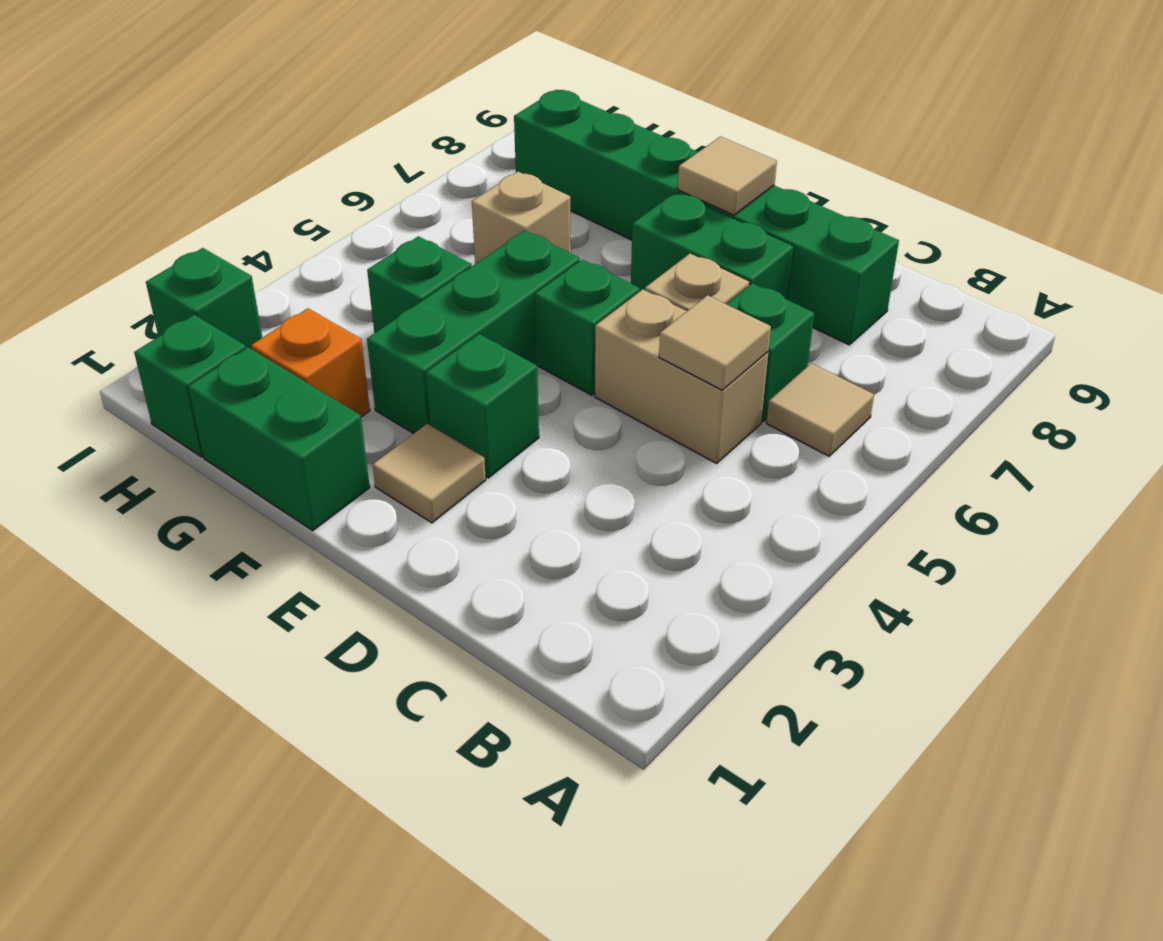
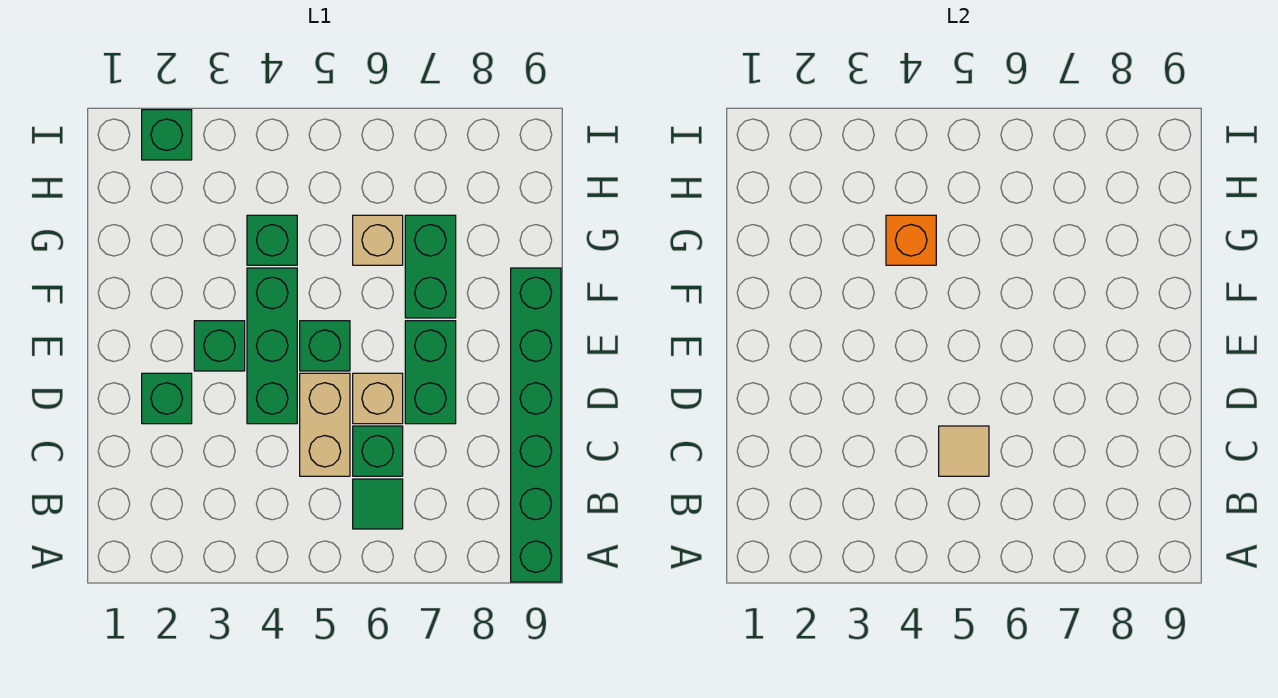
tan 1x1 tile [766,363,874,456] -> green 1x1 tile [353,479,403,529]
green 1x6 brick [514,90,899,345] -> green 1x6 brick moved to [511,268,561,582]
tan 1x1 tile [373,424,486,523] -> none
tan 1x1 tile [678,137,777,215] -> none
green 1x2 brick [188,347,370,531] -> green 1x2 brick moved to [405,215,456,318]
green 1x3 brick [367,231,580,434] -> green 1x3 brick turned to [247,268,297,424]
orange 1x1 brick [251,308,370,417] -> orange 1x1 brick moved to [886,215,936,265]
green 1x1 brick [134,315,246,457] -> green 1x1 brick moved to [142,373,192,424]

